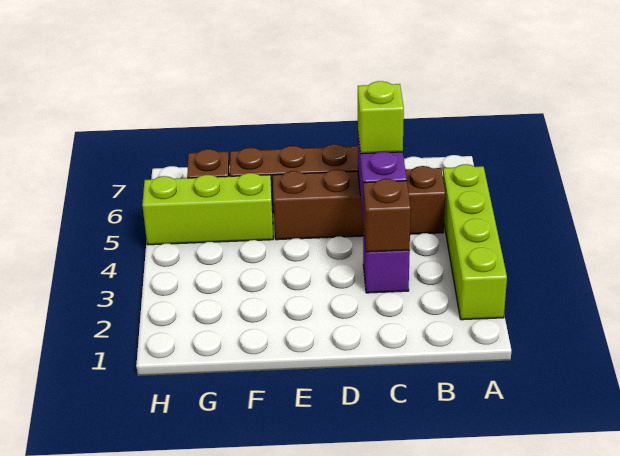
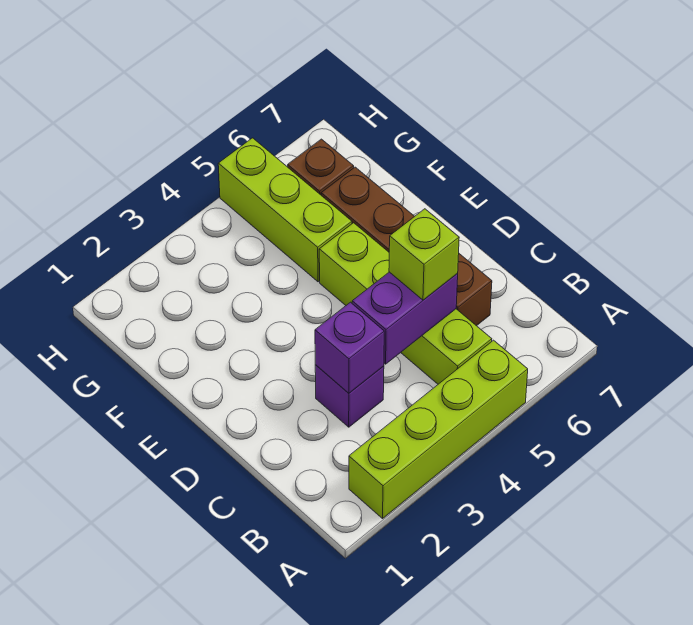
brown 1x4 brick [273,166,445,240] -> lime 1x4 brick [319,223,492,384]
brown 1x1 brick [363,179,411,252] -> purple 1x1 brick [315,302,384,393]

